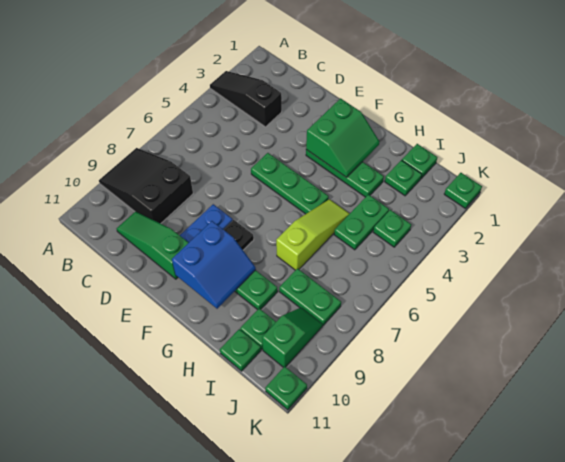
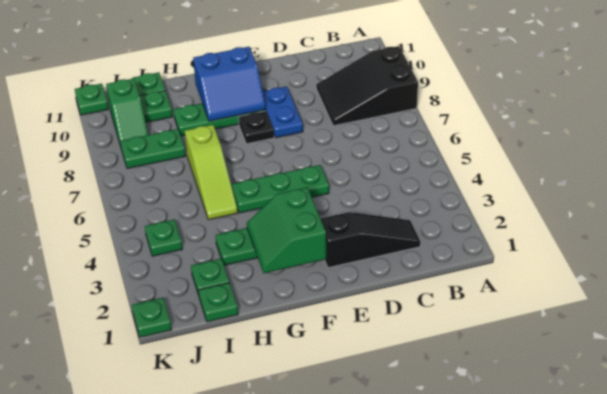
black 1x3 slope [210,71,282,127] -> black 1x3 slope moved to [321,212,420,268]
black 2x3 slope [99,148,193,224] -> black 2x3 slope turned to [316,46,418,126]
green 1x3 slope [117,212,188,279] -> none
blue 2x2 slope [172,221,256,309] -> blue 2x2 slope turned to [193,47,266,121]
green 1x2 plate [334,195,389,250] -> none

